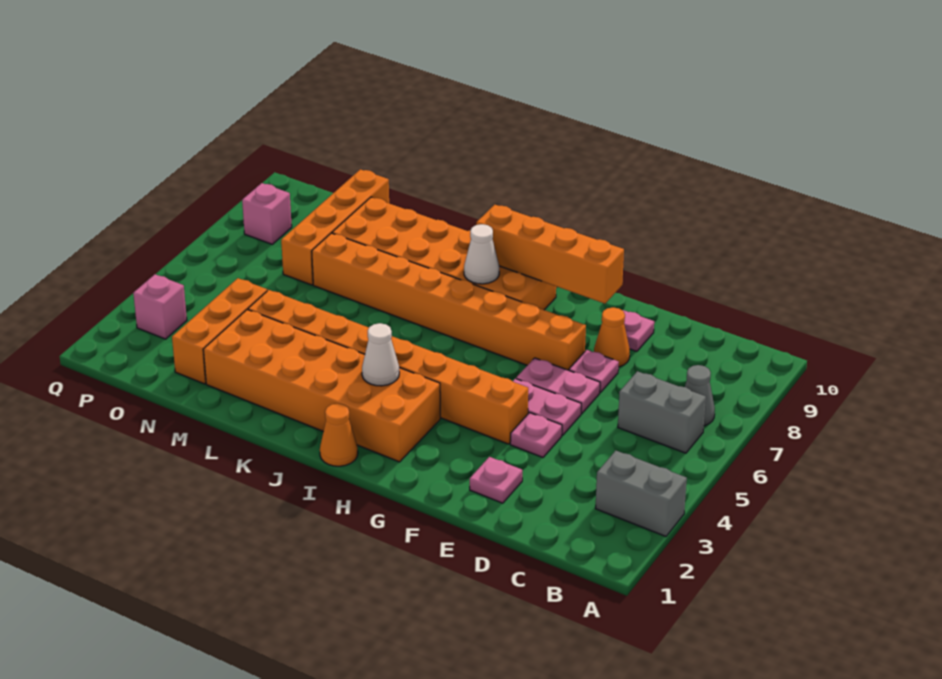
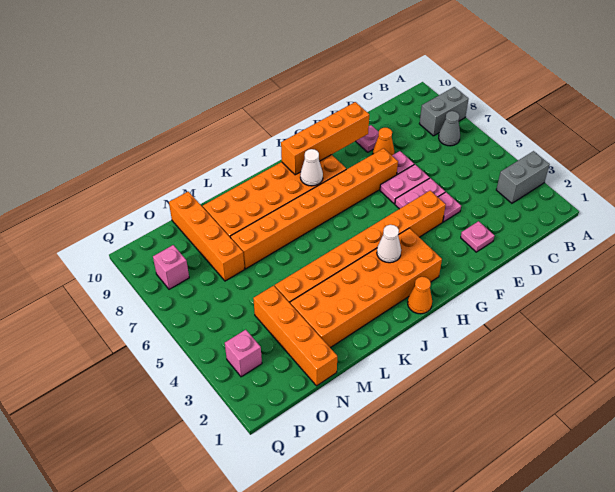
grey 1x2 brick [618,371,706,453] -> grey 1x2 brick moved to [419,87,469,136]
orange 1x3 brick [172,278,267,384] -> orange 1x4 brick [253,286,337,386]

